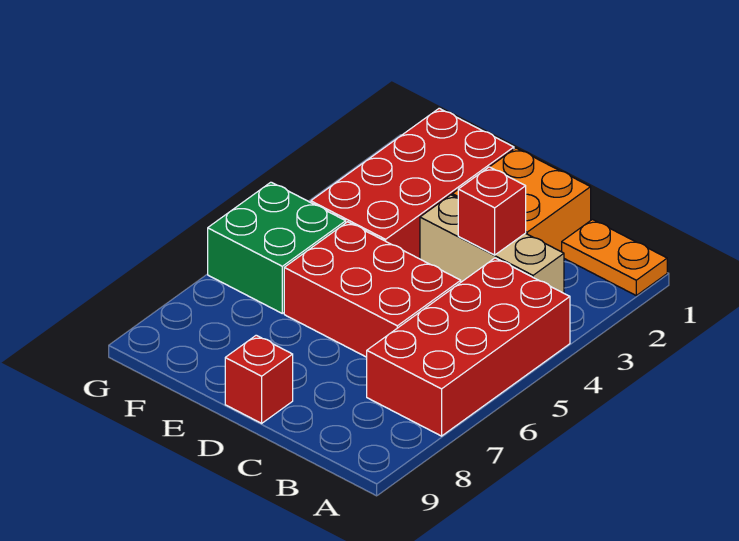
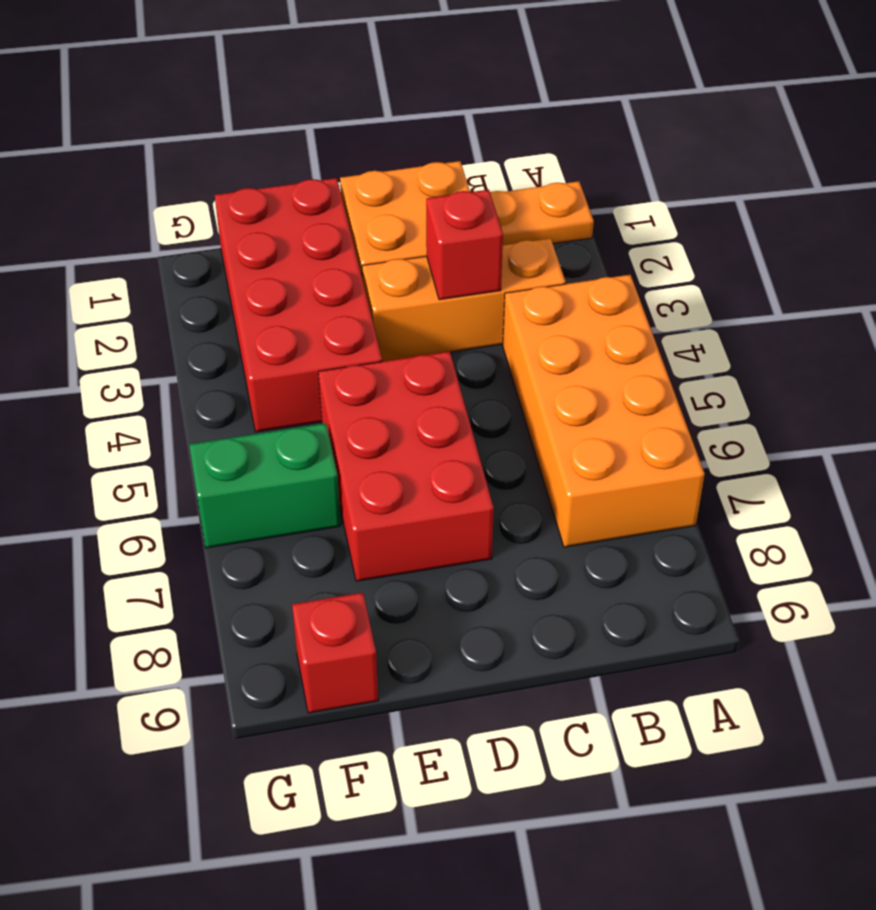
red 2x4 brick [367,258,570,436] -> orange 2x4 brick [503,275,705,547]
tan 1x3 brick [420,195,564,293] -> orange 1x3 brick [362,238,566,362]
red 2x3 brick [284,222,461,357] -> red 2x3 brick turned to [318,352,494,581]
red 1x1 brick [225,335,293,423] -> red 1x1 brick moved to [292,593,378,713]
green 2x2 brick [208,182,346,313] -> green 1x2 brick [189,423,341,548]

